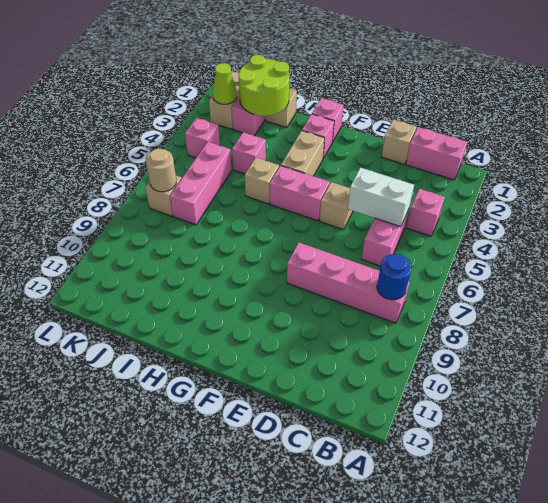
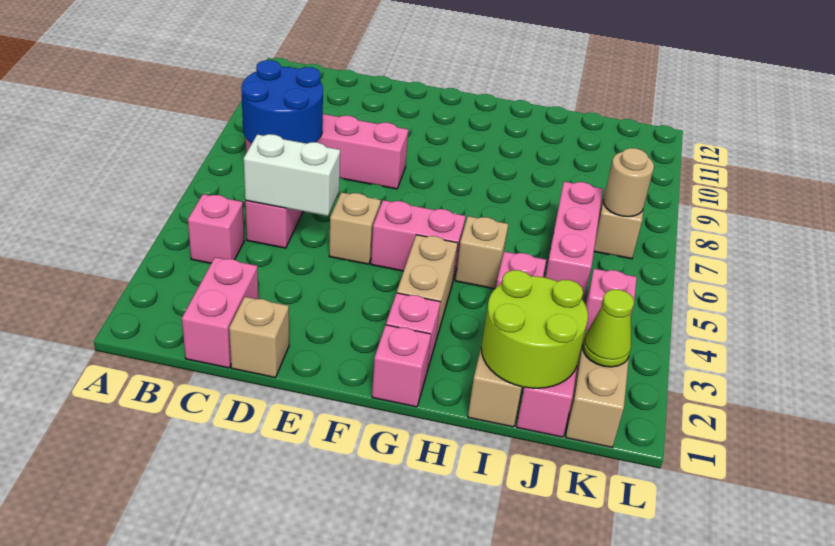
pink 1x2 brick [406,127,467,180] -> pink 1x2 brick turned to [182,257,258,368]
blue 1x1 round brick [377,254,412,300] -> blue 2x2 round brick [241,60,323,144]

